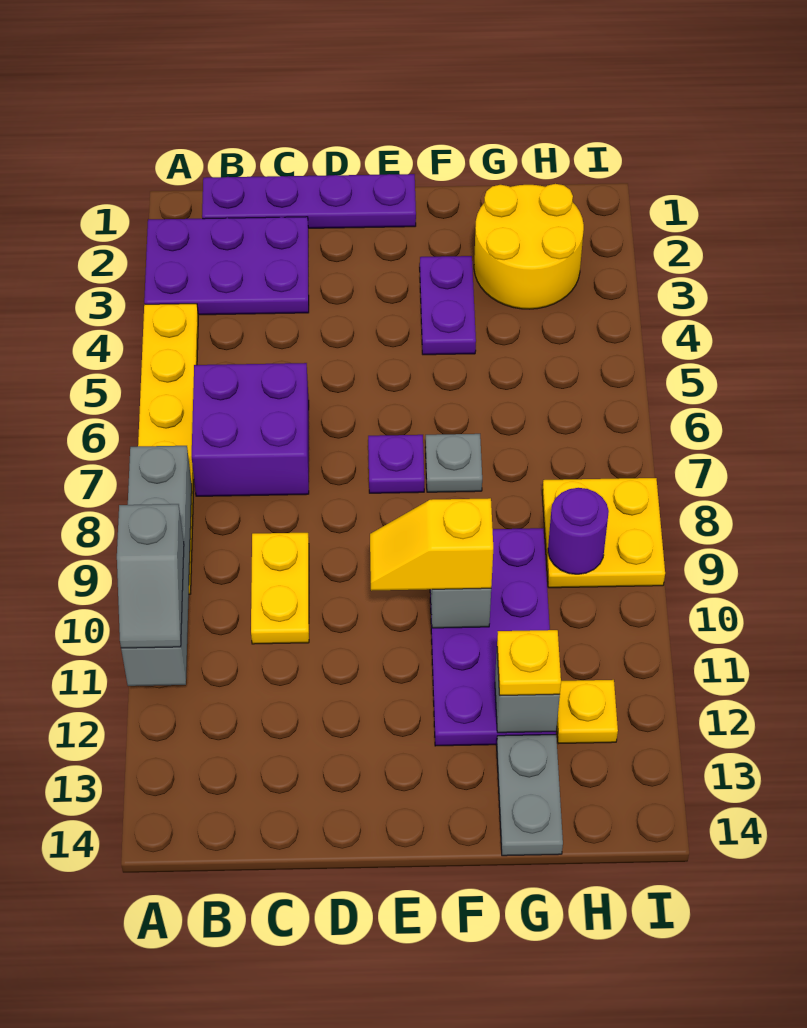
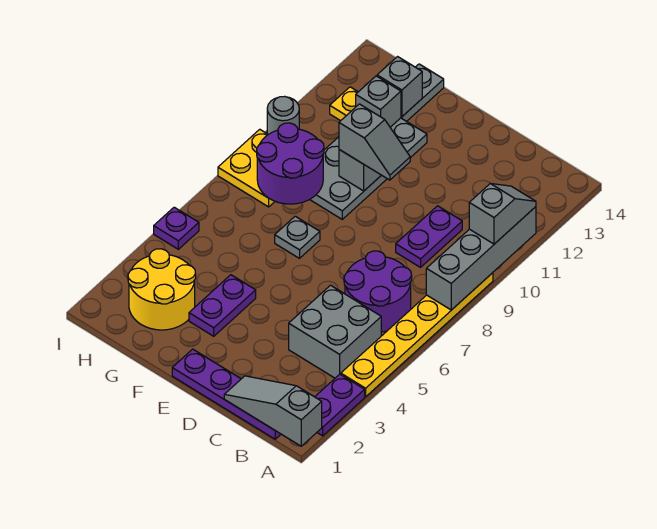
none -> grey 1x3 slope [224,376,322,446]
purple 2x3 plate [144,217,309,315] -> purple 1x2 plate [315,374,365,436]
none -> grey 2x2 brick [289,285,381,378]
purple 2x2 brick [192,363,309,496] -> purple 2x2 round brick [344,251,412,332]
yellow 1x2 plate [251,533,309,644] -> purple 1x2 plate [396,206,462,267]
purple 1x1 plate [368,435,424,493] -> purple 1x1 plate moved to [154,207,199,249]
yellow 1x2 slope [370,498,493,591] -> grey 1x2 slope [339,104,410,180]
purple 2x4 plate [430,528,556,746] -> grey 2x4 plate [310,118,427,219]
yellow 1x1 plate [497,630,561,695] -> none
none -> grey 1x1 brick [377,57,422,117]
purple 1x1 round brick [548,488,609,574] -> purple 2x2 round brick [257,123,324,204]
none -> grey 1x1 round brick [267,96,299,134]

